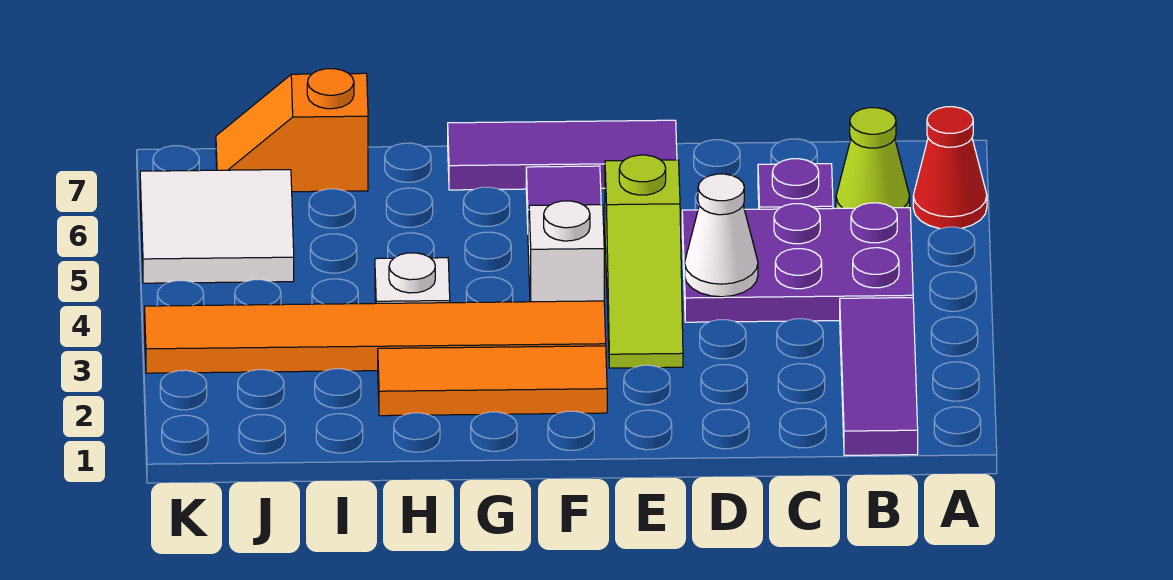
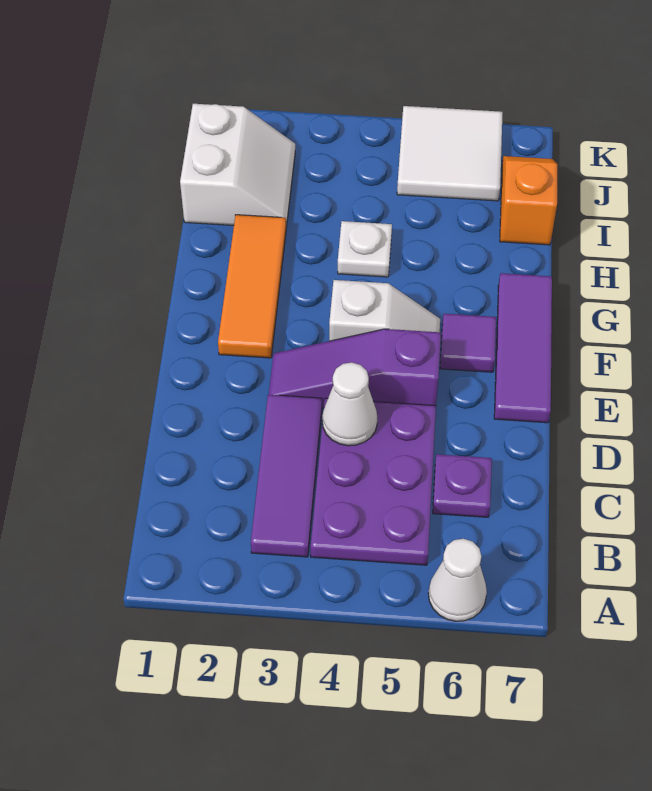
red 1x1 cone [913,107,987,229] -> white 1x1 cone [428,539,487,621]
purple 1x3 tile [840,298,918,455] -> purple 1x3 tile turned to [251,395,322,557]
lime 1x1 cone [836,108,910,208] -> none
lime 1x3 slope [605,155,683,368] -> purple 1x3 slope [269,329,441,408]
orange 1x6 tile [145,301,606,373] -> none
none -> white 2x2 slope [180,104,295,228]

